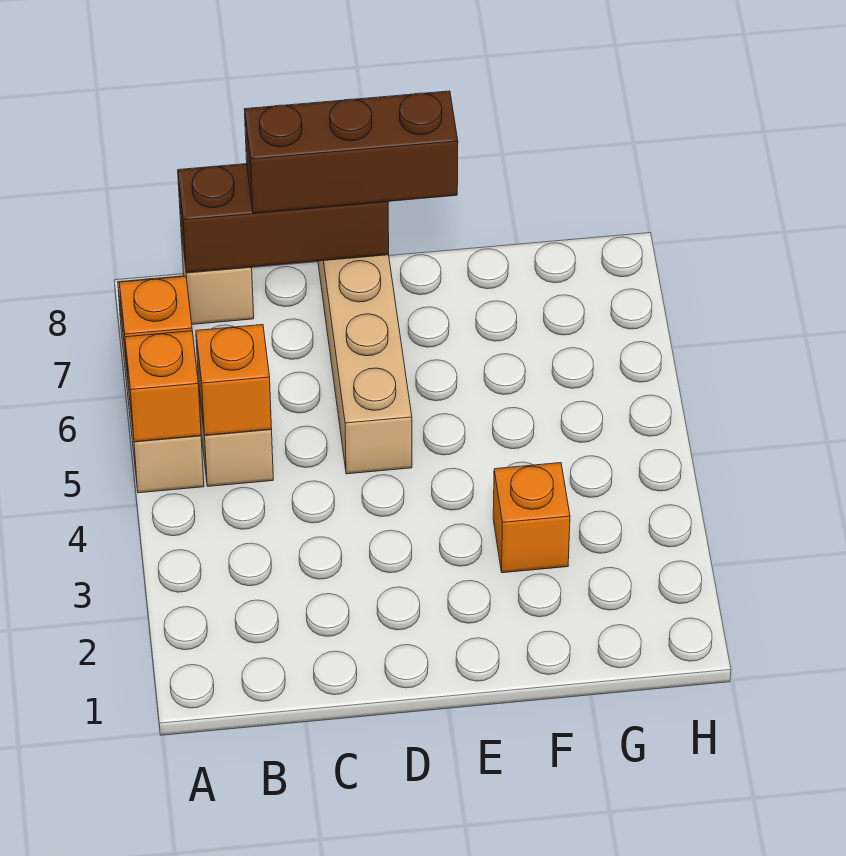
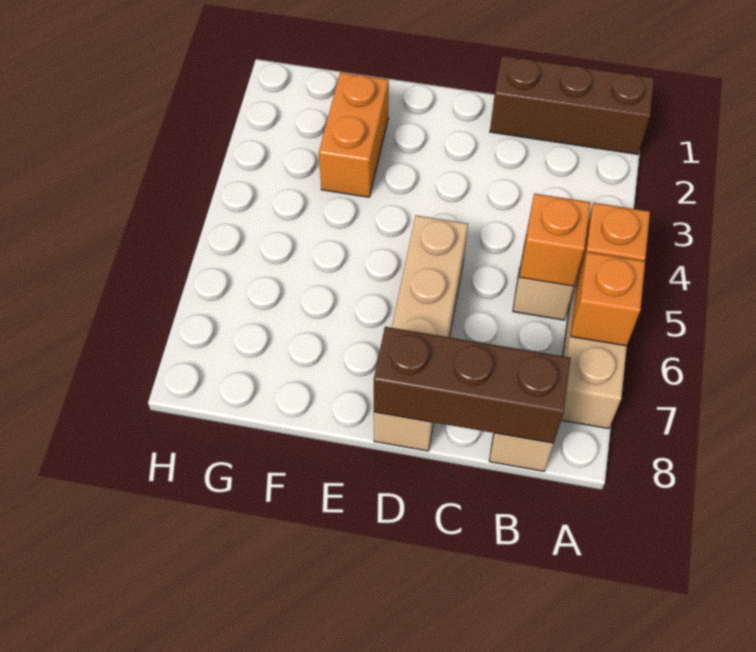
brown 1x3 brick [244,91,458,213] -> brown 1x3 brick moved to [490,56,654,154]
orange 1x1 brick [493,463,570,573] -> orange 1x2 brick [319,72,389,197]

